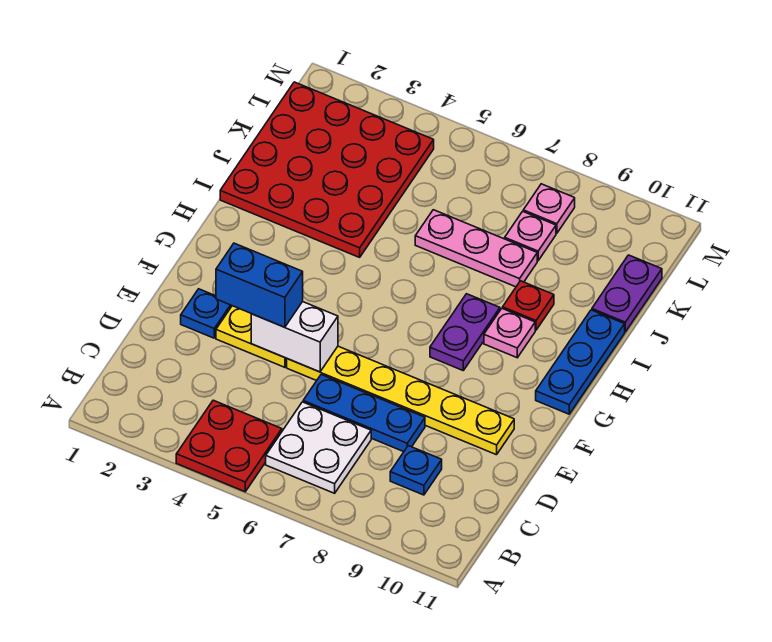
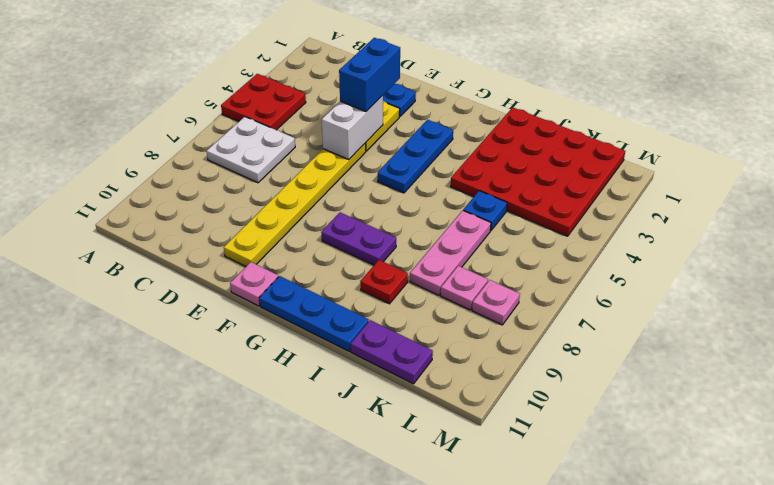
blue 1x1 plate [390,446,442,495] -> blue 1x1 plate moved to [463,191,507,231]
blue 1x3 plate [303,375,425,452] -> blue 1x3 plate moved to [378,120,453,193]
pink 1x1 plate [484,308,535,358] -> pink 1x1 plate moved to [230,262,278,306]

